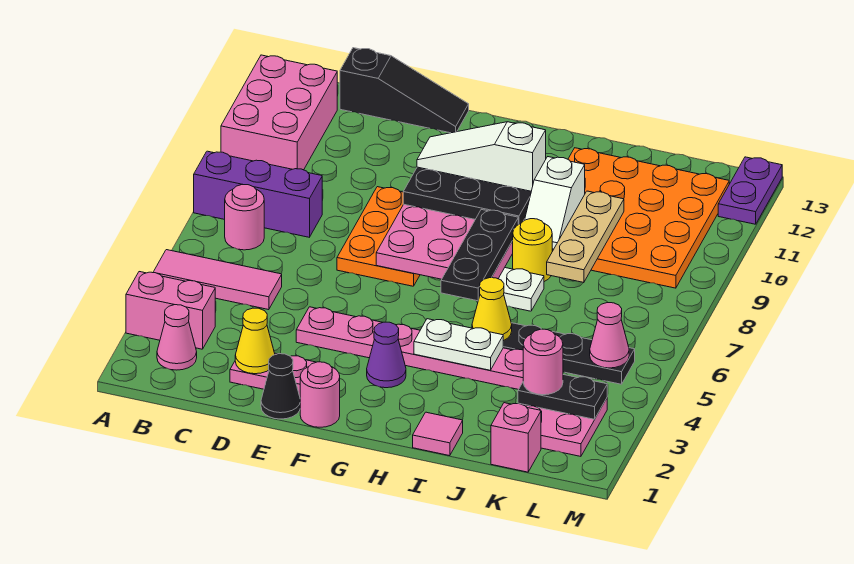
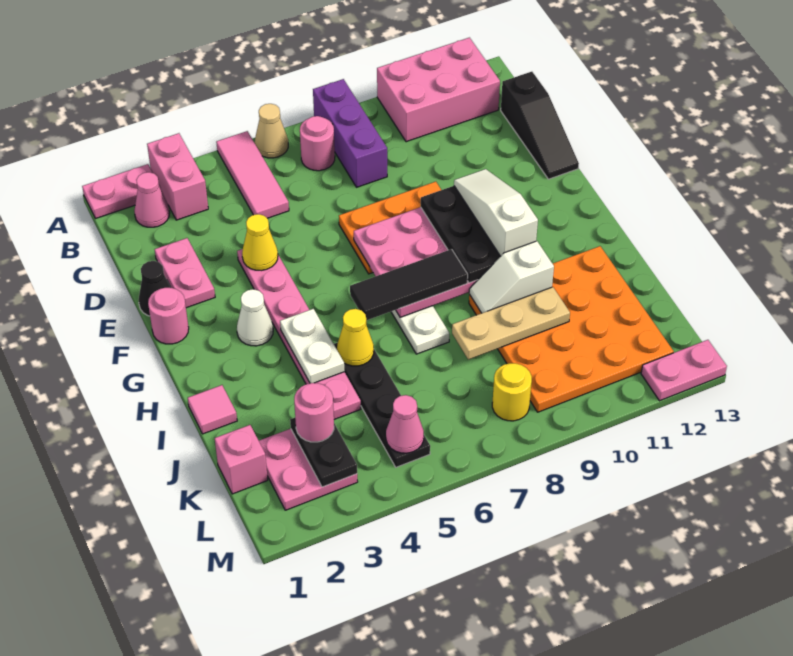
none -> pink 1x2 plate [82,164,161,219]
none -> tan 1x1 cone [255,104,288,158]
yellow 1x1 cone [235,308,275,374] -> yellow 1x1 cone moved to [242,214,278,270]
purple 1x1 cone [367,322,406,388] -> white 1x1 cone [237,289,273,346]
black 1x3 plate [441,209,518,301] -> black 1x3 tile [350,249,468,320]
yellow 1x1 round brick [513,219,552,282] -> yellow 1x1 round brick moved to [492,363,532,421]
purple 1x2 plate [718,157,782,224] -> pink 1x2 plate [641,340,727,401]

